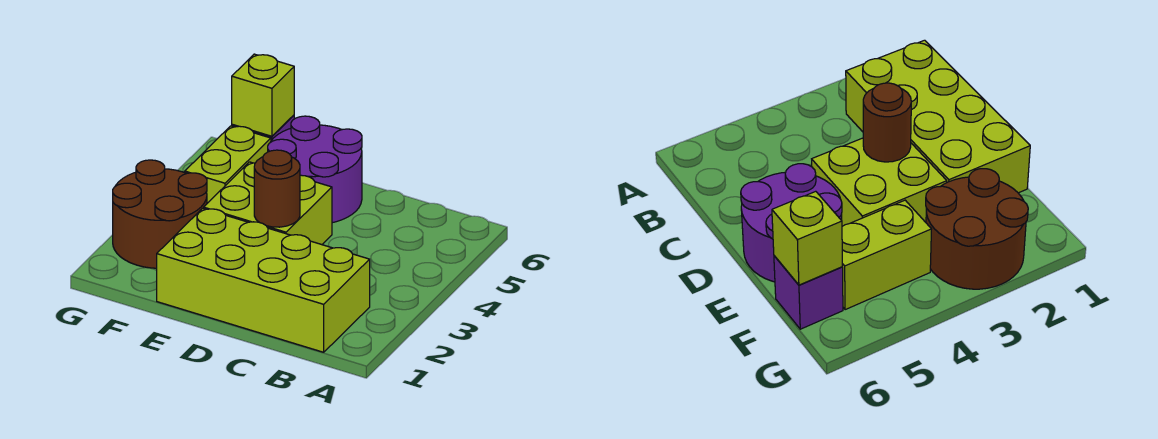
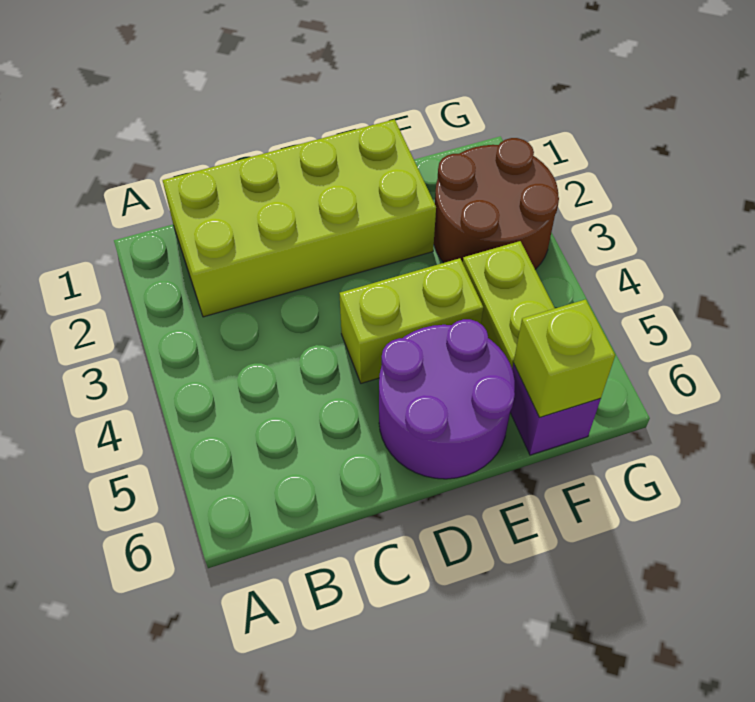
lime 2x2 brick [204,162,332,245] -> lime 1x2 brick [340,258,483,383]
brown 1x1 round brick [254,150,300,227] -> none

